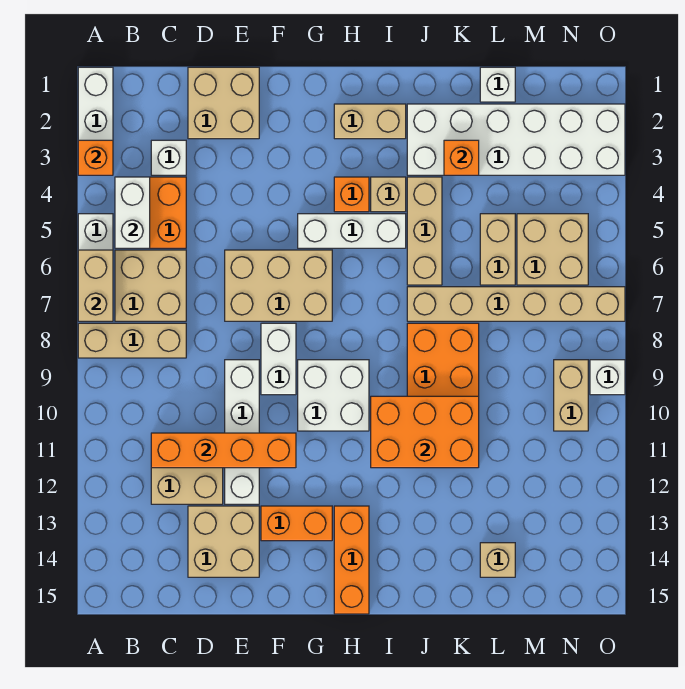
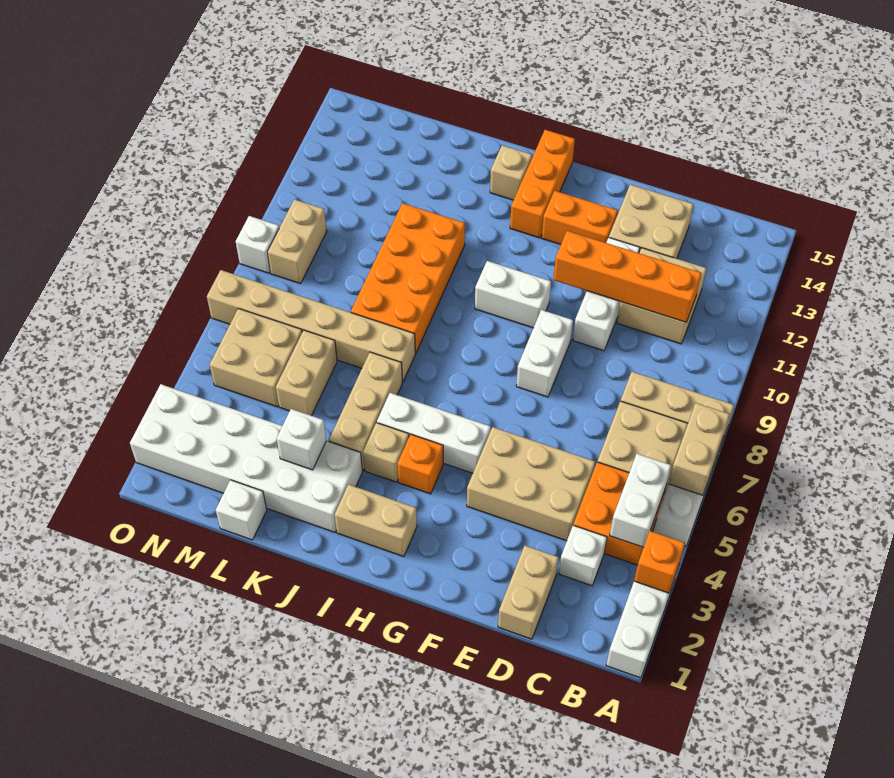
tan 2x2 brick [188,67,259,139] -> tan 1x2 brick [498,546,559,639]
tan 2x3 brick [225,250,332,321] -> tan 2x3 brick moved to [467,427,595,541]
white 1x4 brick [225,360,259,504] -> white 1x3 brick [573,238,640,351]
white 2x2 brick [298,360,369,431] -> white 1x2 brick [475,261,551,328]
orange 2x3 brick [371,396,479,468] -> none
orange 1x1 brick [444,140,479,175] -> white 1x1 brick [277,409,326,470]
tan 1x1 brick [480,543,515,577] -> tan 1x1 brick moved to [490,145,532,200]

